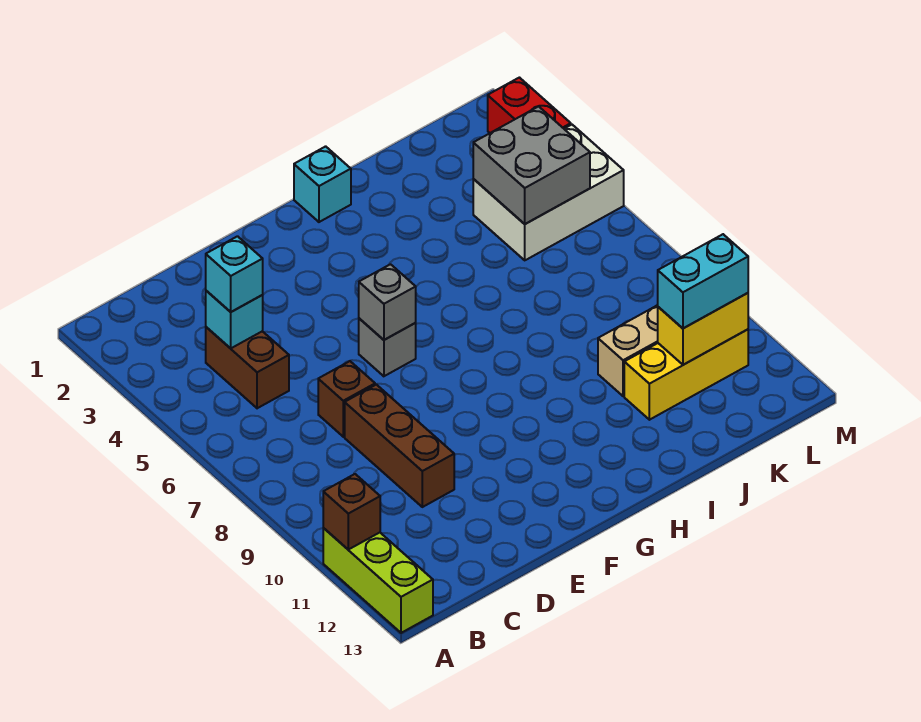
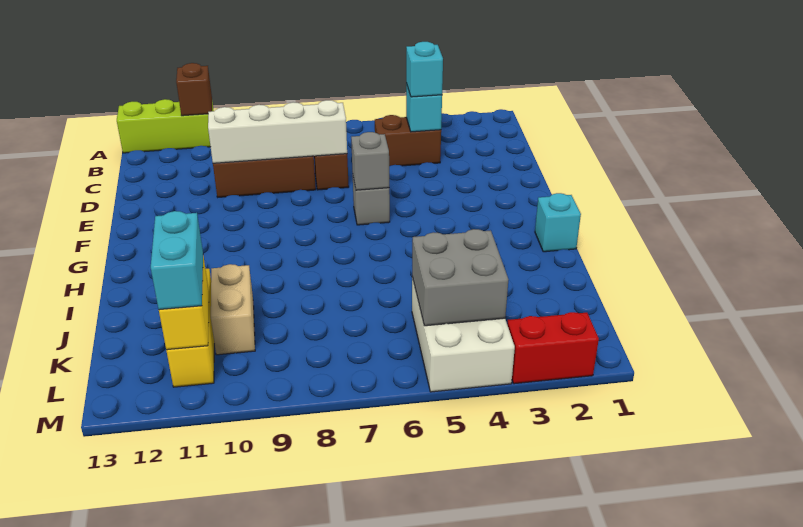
none -> white 1x4 brick [208,100,347,163]

